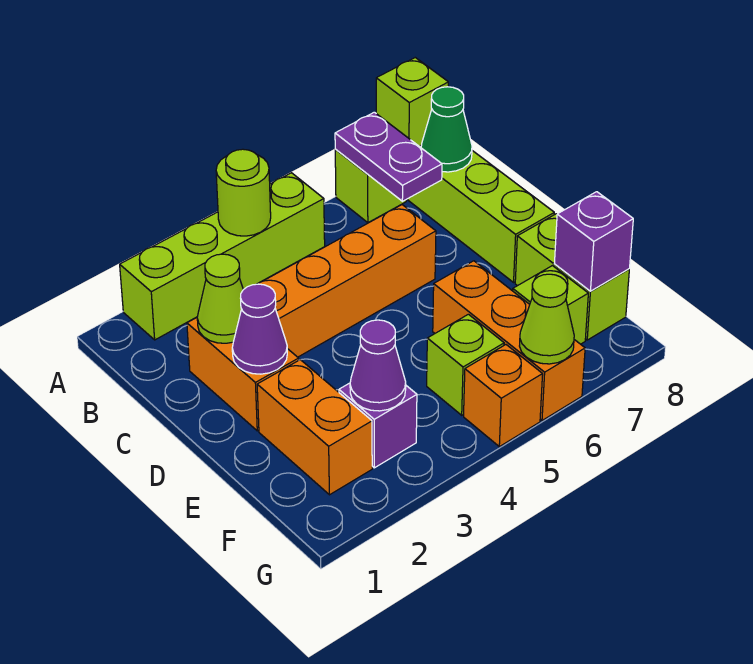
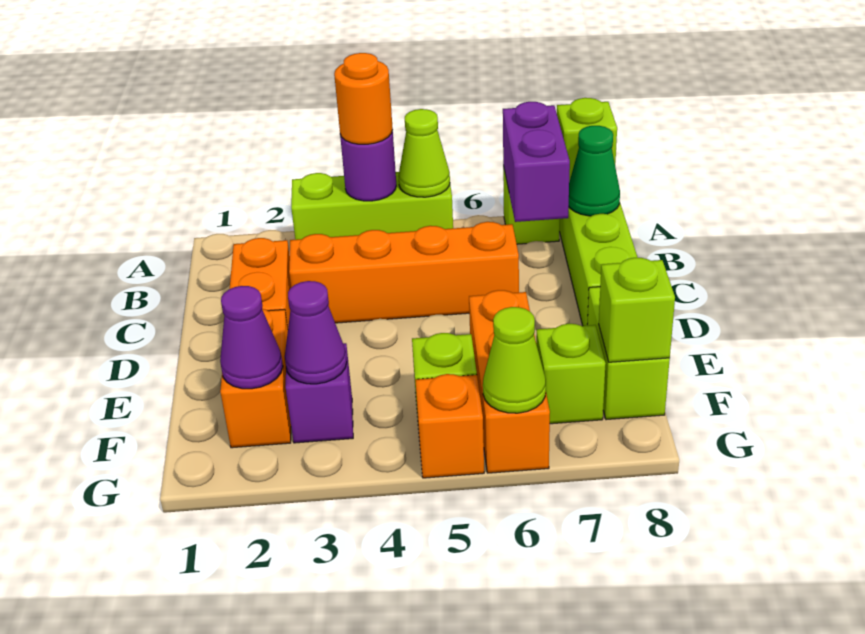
lime 1x4 brick [120,173,325,340] -> lime 1x3 brick [291,172,453,240]
lime 1x1 round brick [216,149,271,236] -> purple 1x1 round brick [340,131,396,201]
none -> orange 1x1 round brick [334,53,393,144]
purple 1x2 plate [335,112,442,201] -> purple 1x2 brick [503,102,570,222]
lime 1x1 cone [197,254,243,343] -> lime 1x1 cone moved to [398,109,450,197]
purple 1x1 cone [232,284,287,374] -> purple 1x1 cone moved to [220,286,283,389]
purple 1x1 brick [554,192,633,291] -> lime 1x1 brick [599,258,675,362]

